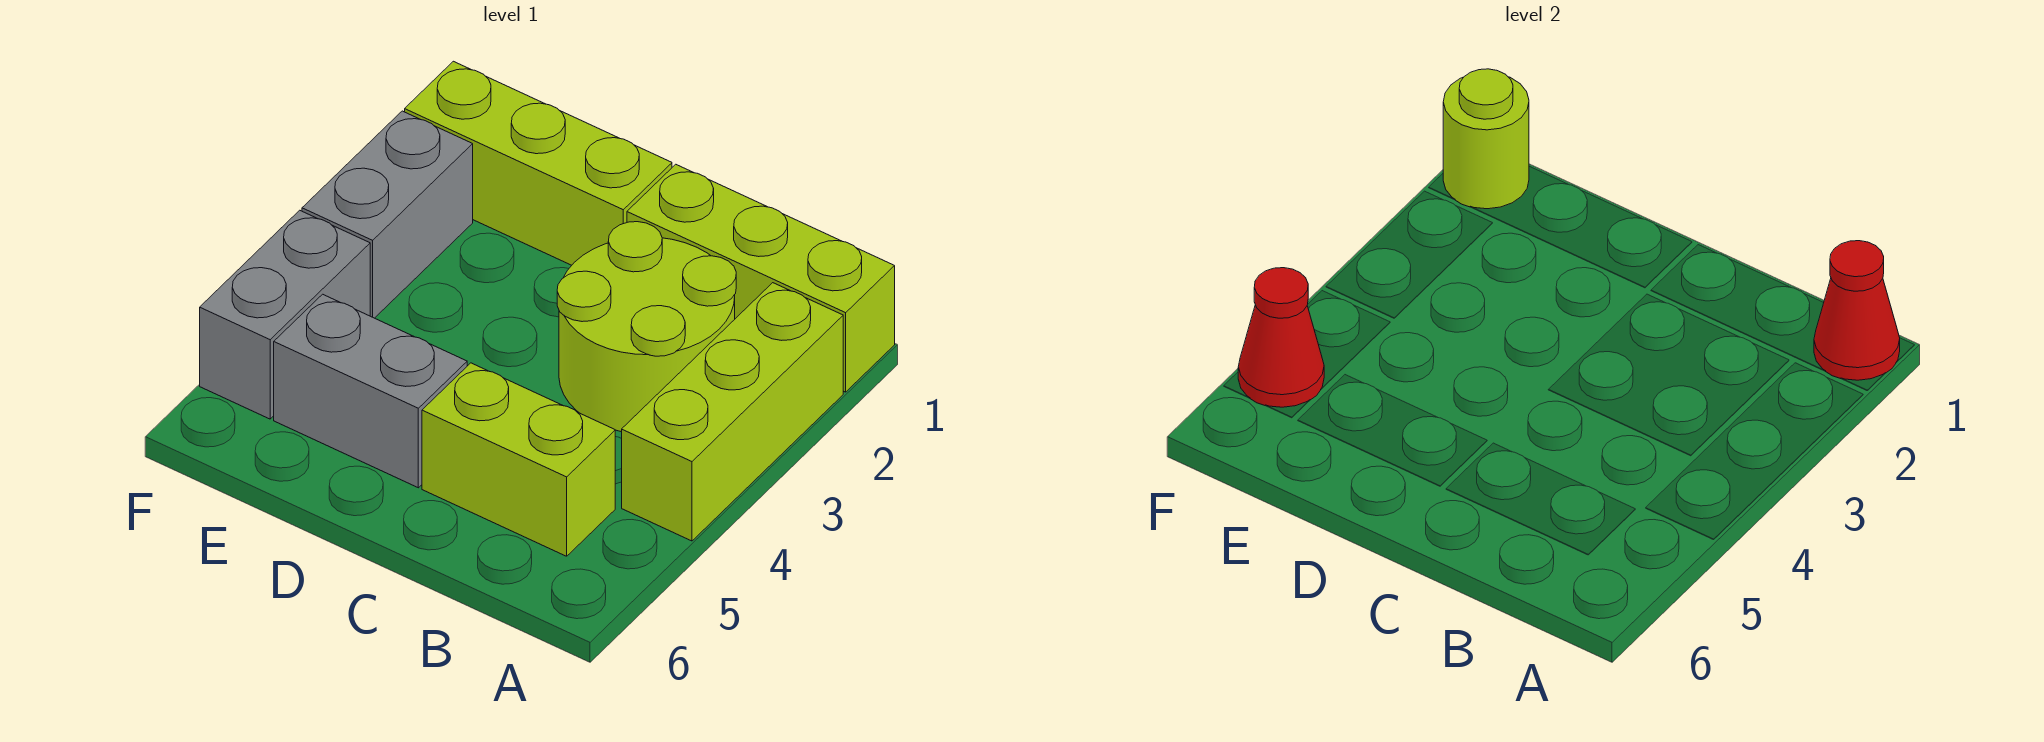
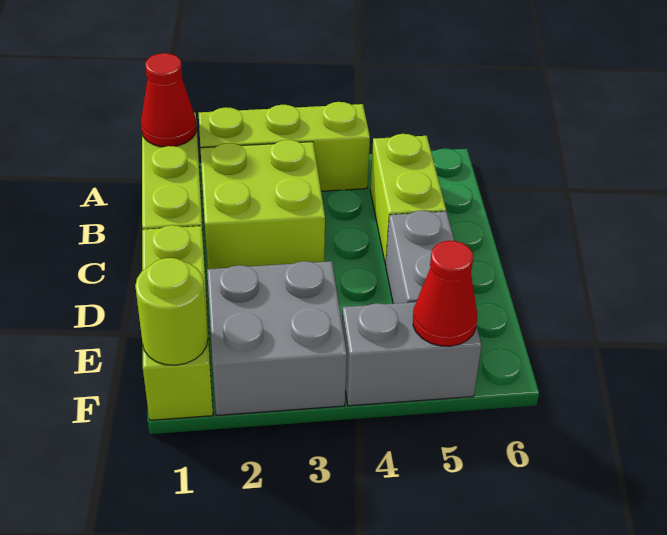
lime 2x2 round brick [557,222,736,432] -> lime 2x2 brick [200,140,325,269]
grey 1x2 brick [302,111,473,318] -> grey 2x2 brick [207,261,347,415]

